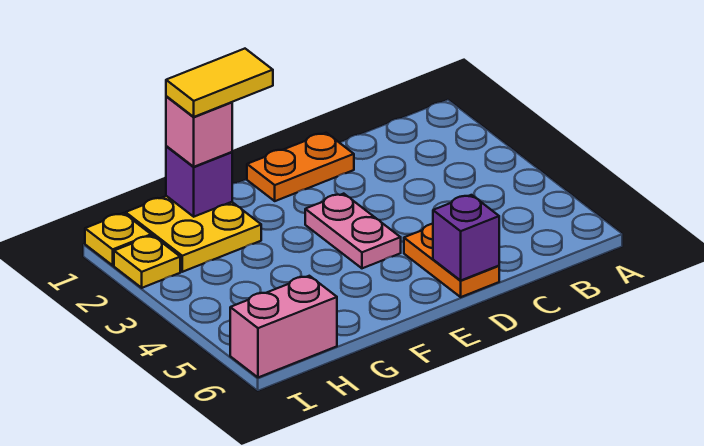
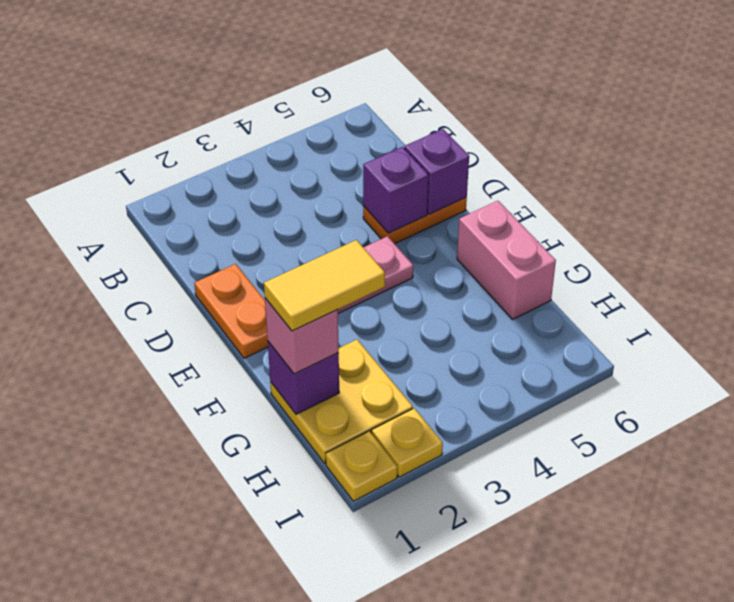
none -> purple 1x1 brick [363,147,428,233]
yellow 1x2 tile [166,49,273,117] -> yellow 1x2 tile turned to [264,240,385,331]
pink 1x2 brick [230,276,337,377] -> pink 1x2 brick moved to [457,201,556,319]

